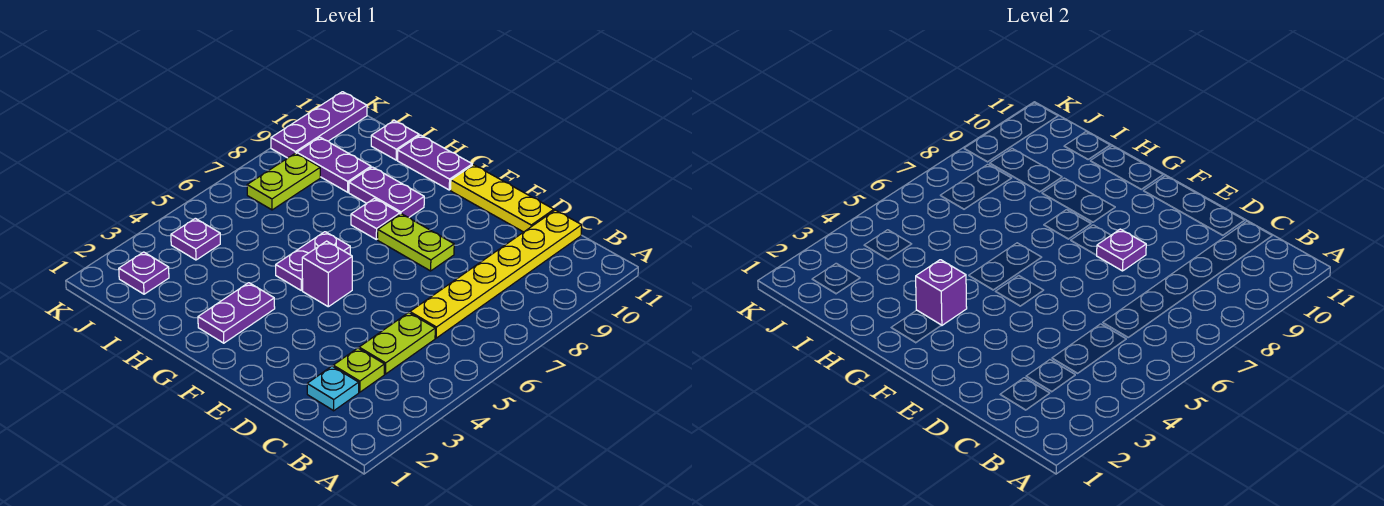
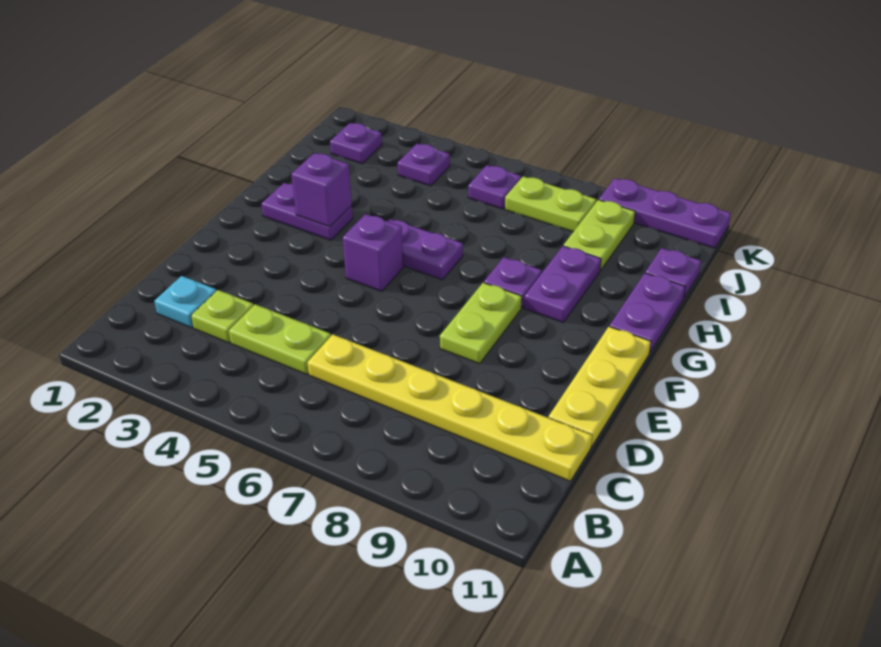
purple 1x1 plate [1097,229,1146,271] -> purple 1x1 plate moved to [468,165,521,209]
purple 1x2 plate [297,137,371,192] -> lime 1x2 plate [564,200,635,270]

